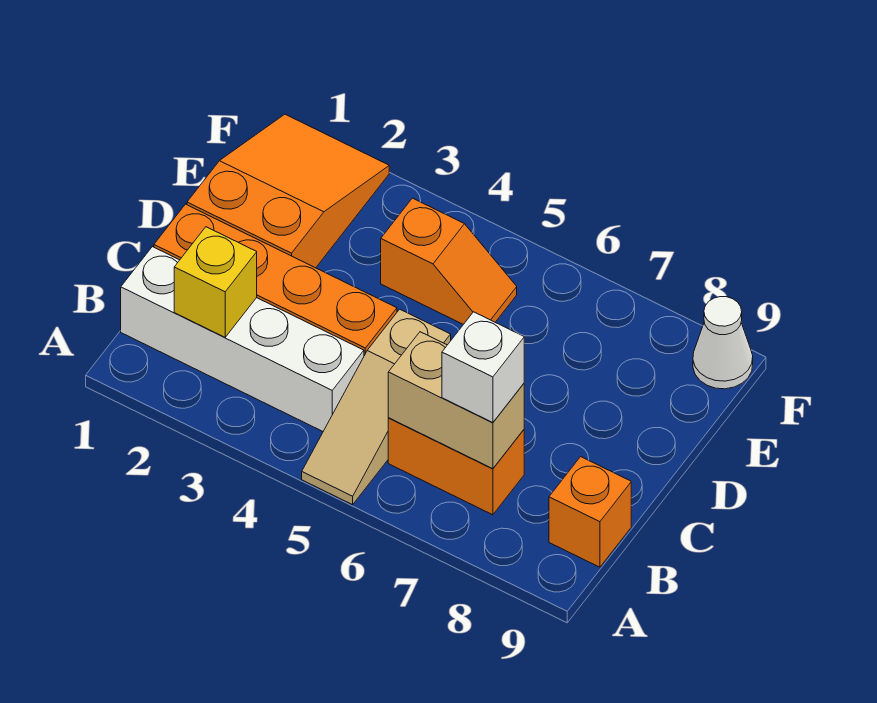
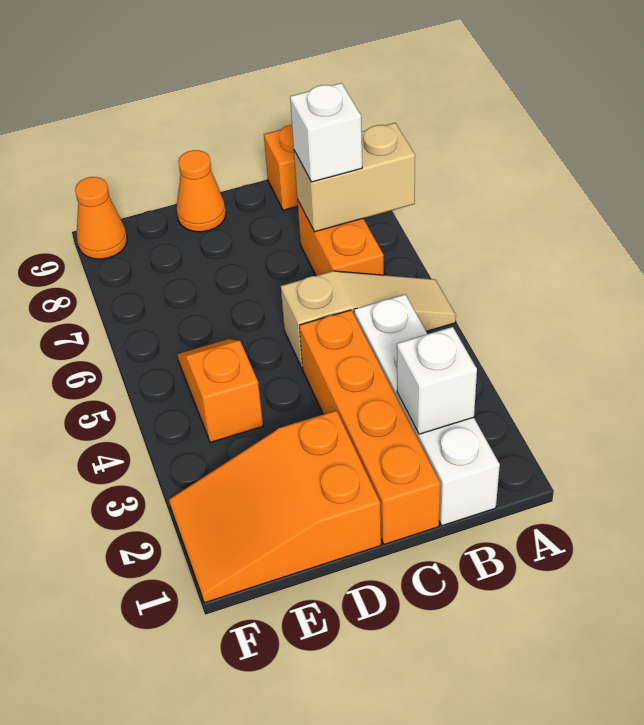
yellow 1x1 brick [174,227,257,337] -> white 1x1 brick [397,327,477,434]
tan 1x2 brick [388,332,524,469] -> tan 1x2 brick turned to [294,123,415,232]
none -> orange 1x1 cone [176,150,226,232]
white 1x1 cone [693,297,753,389] -> orange 1x1 cone [75,177,127,259]

